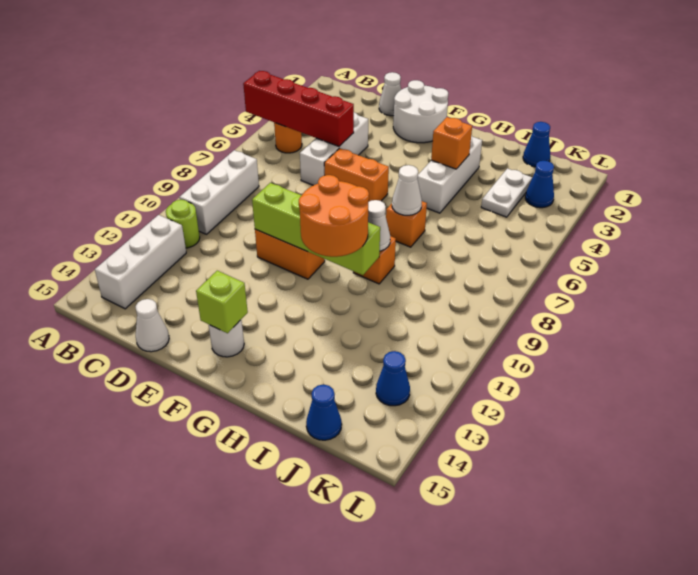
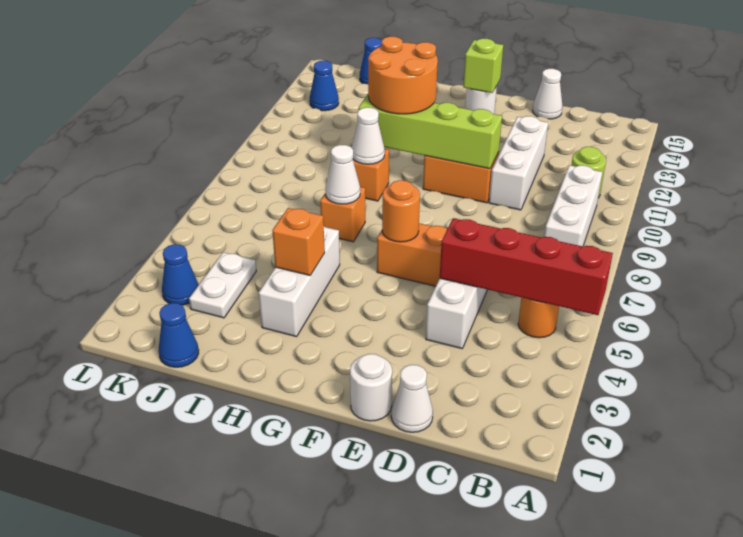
white 1x3 brick [95,215,186,309] -> white 1x3 brick moved to [489,116,548,210]
white 2x2 round brick [393,80,448,143] -> white 1x1 round brick [350,354,392,421]
none -> orange 1x1 round brick [382,180,420,242]

